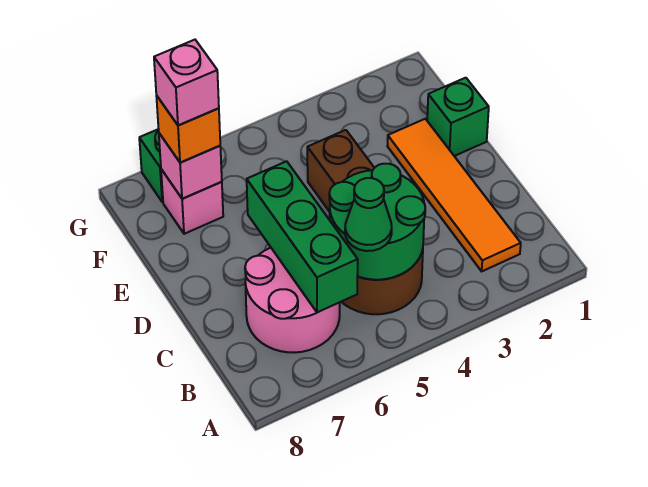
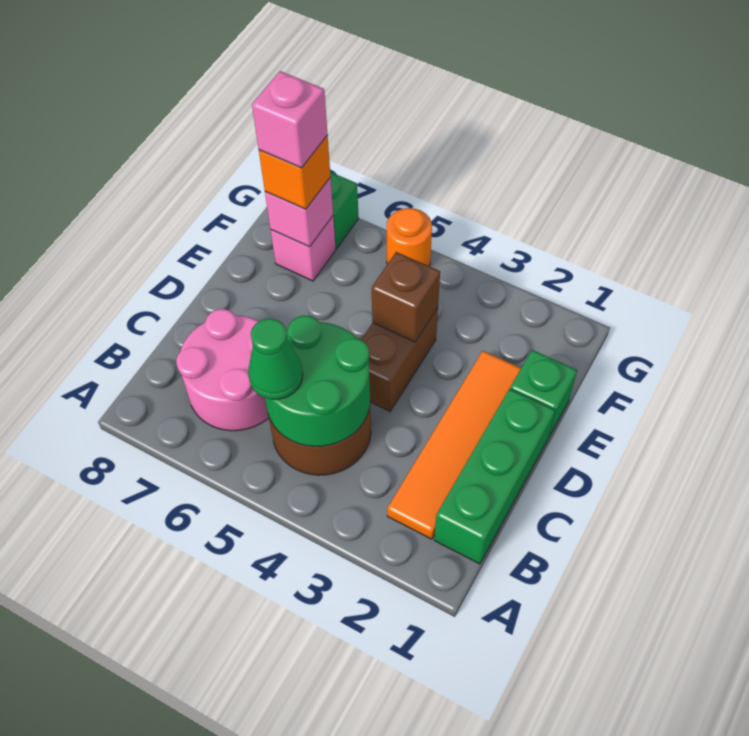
green 1x3 brick [247,161,358,312] -> green 1x3 brick moved to [434,389,555,564]
none -> brown 1x1 brick [372,252,440,342]
none -> orange 1x1 round brick [387,208,432,266]

